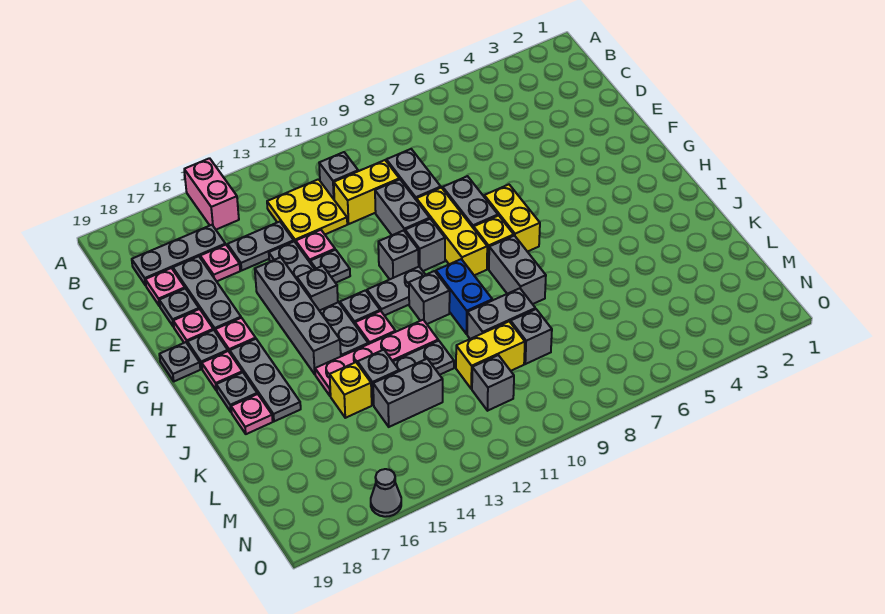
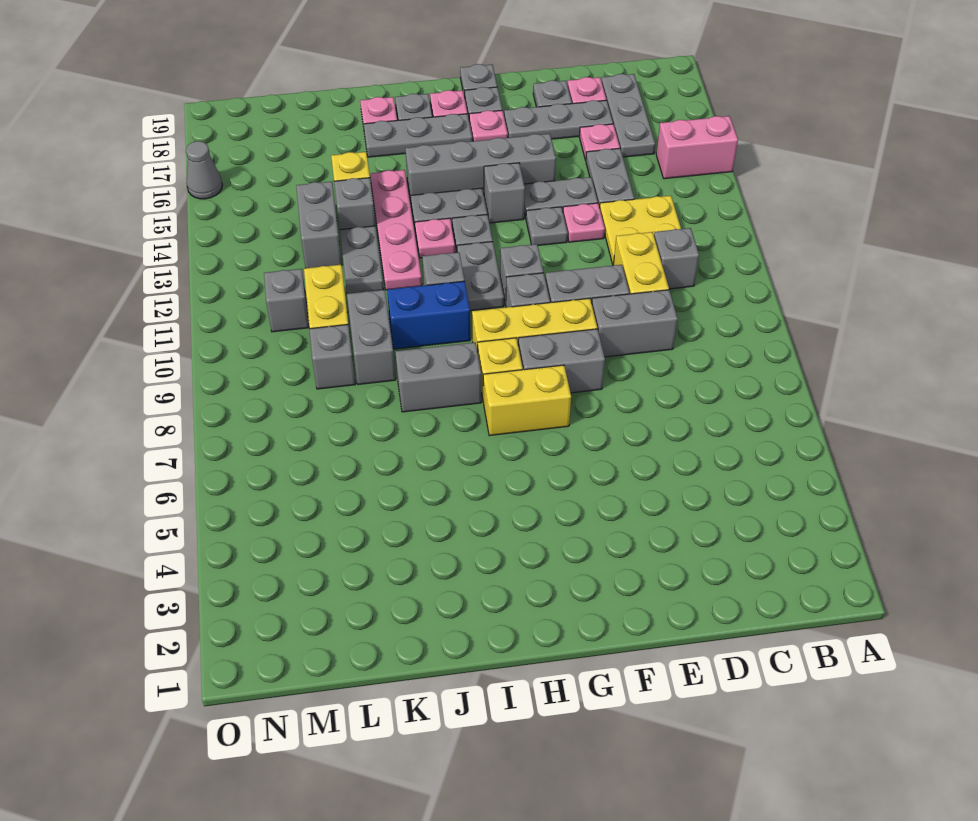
pink 1x1 plate [173,309,213,344] -> none

